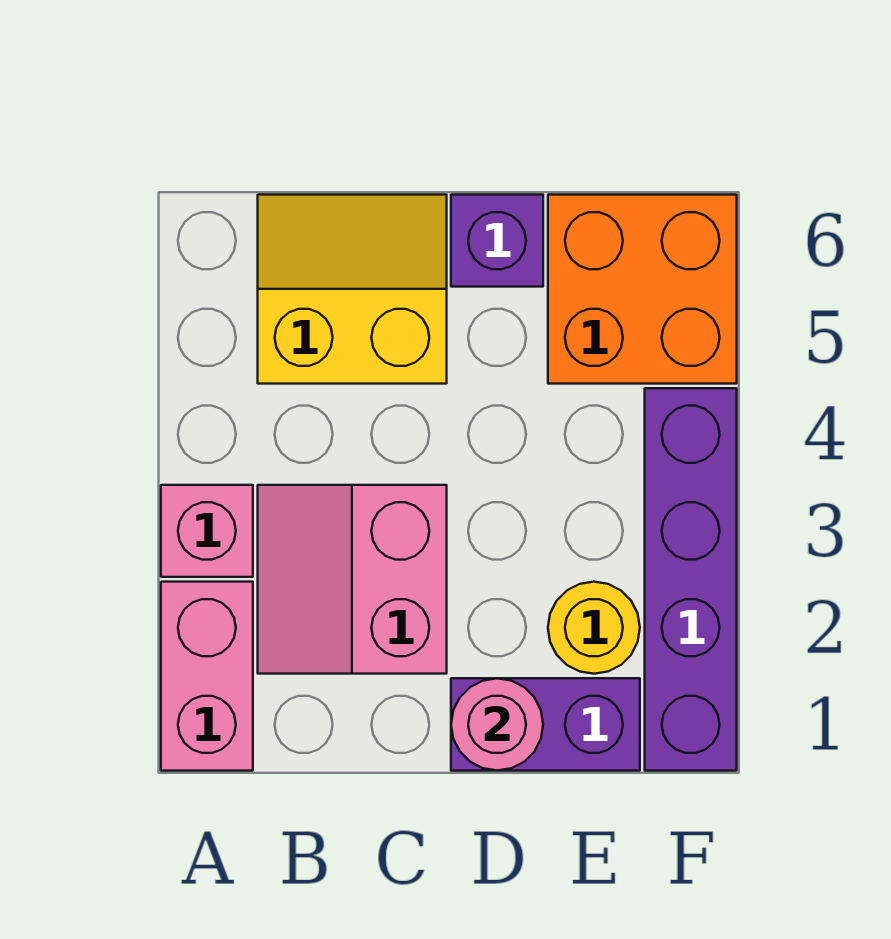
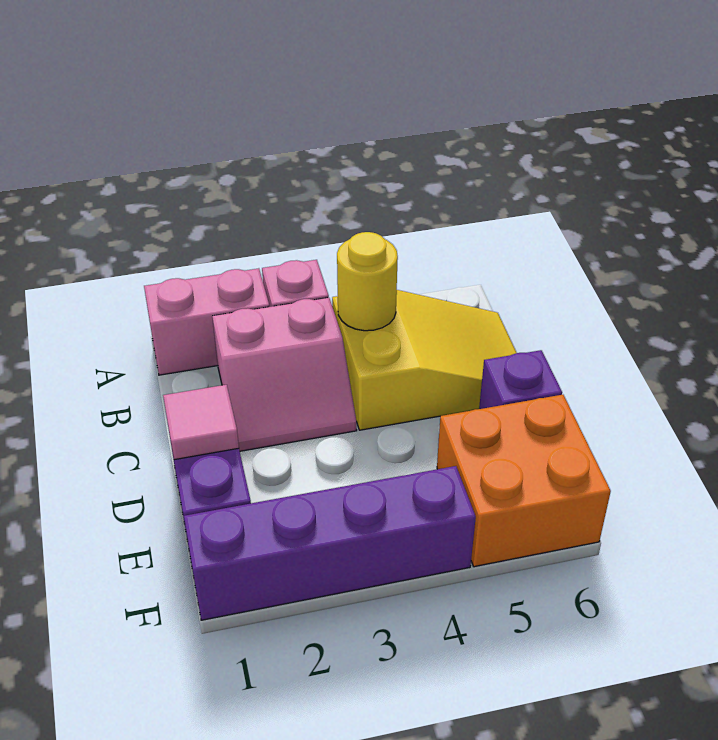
pink 2x2 slope [258,485,447,674] -> pink 2x2 slope turned to [212,298,357,451]
yellow 2x2 slope [258,195,447,384] -> yellow 2x3 slope [332,290,517,430]
pink 1x1 round brick [451,678,543,771] -> pink 1x1 tile [163,385,239,460]
yellow 1x1 round brick [548,582,640,674] -> yellow 1x1 round brick moved to [337,232,398,331]

